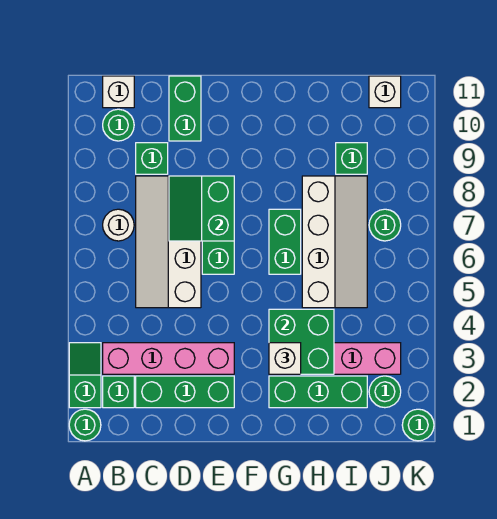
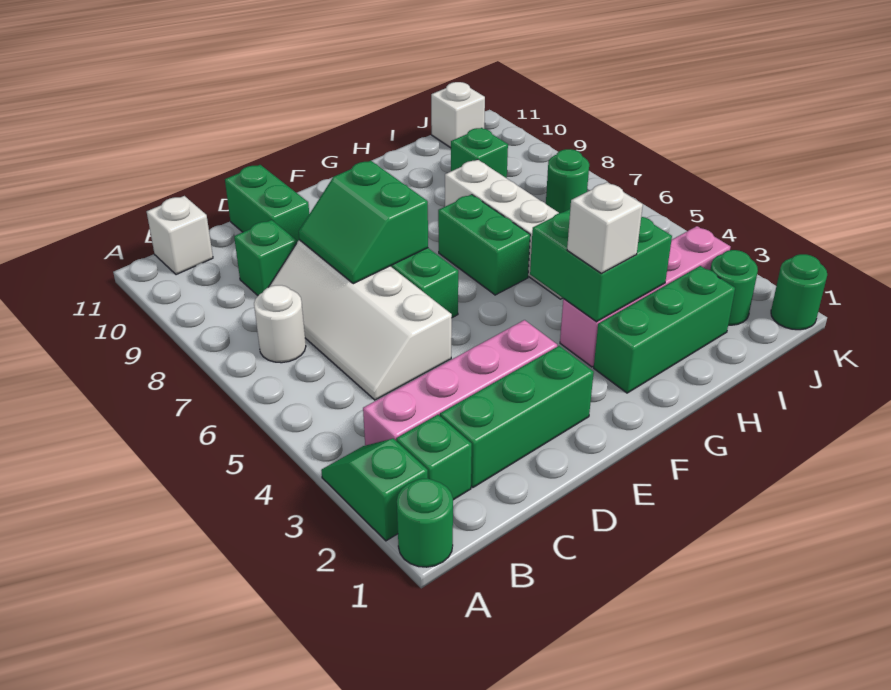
green 1x1 round brick [103,109,134,141] -> none

